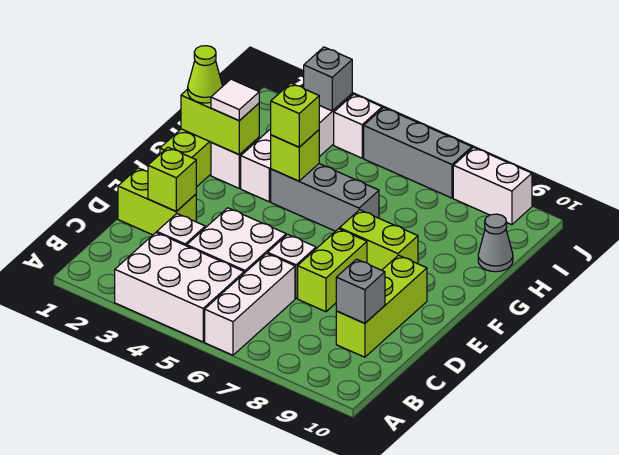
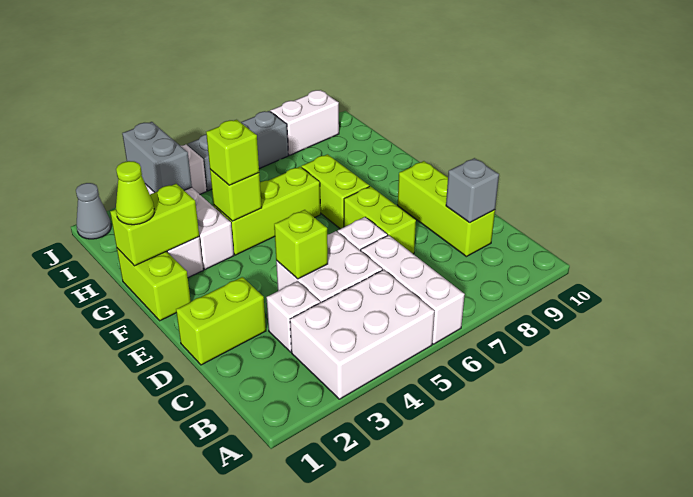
lime 1x1 brick [148,147,196,211] -> lime 1x1 brick moved to [274,210,328,279]
lime 1x2 brick [340,210,418,270] -> lime 1x2 brick turned to [301,154,369,229]
white 1x1 tile [211,79,259,121] -> none
grey 1x3 brick [271,164,379,231] -> lime 1x3 brick [214,167,320,255]
grey 1x1 cone [478,214,513,272] -> grey 1x1 cone moved to [76,183,111,239]
grey 1x1 brick [304,47,352,111] -> grey 1x2 brick [122,122,192,193]

